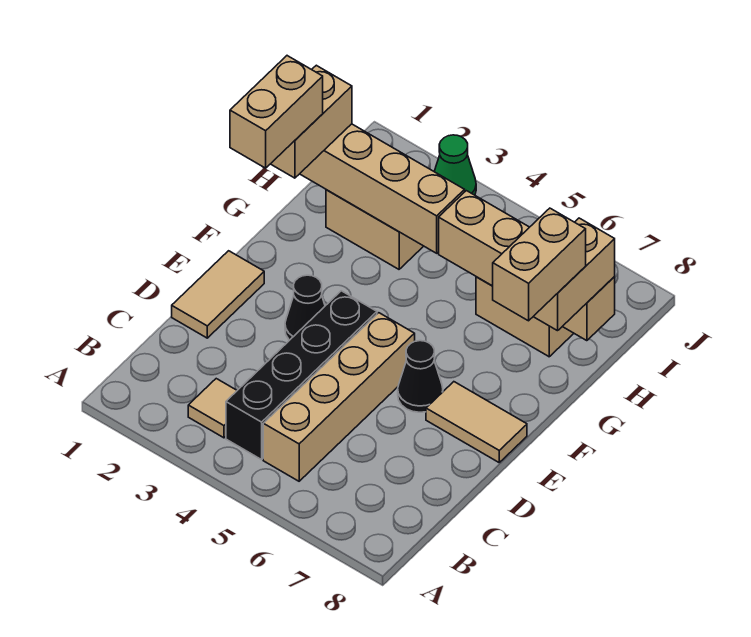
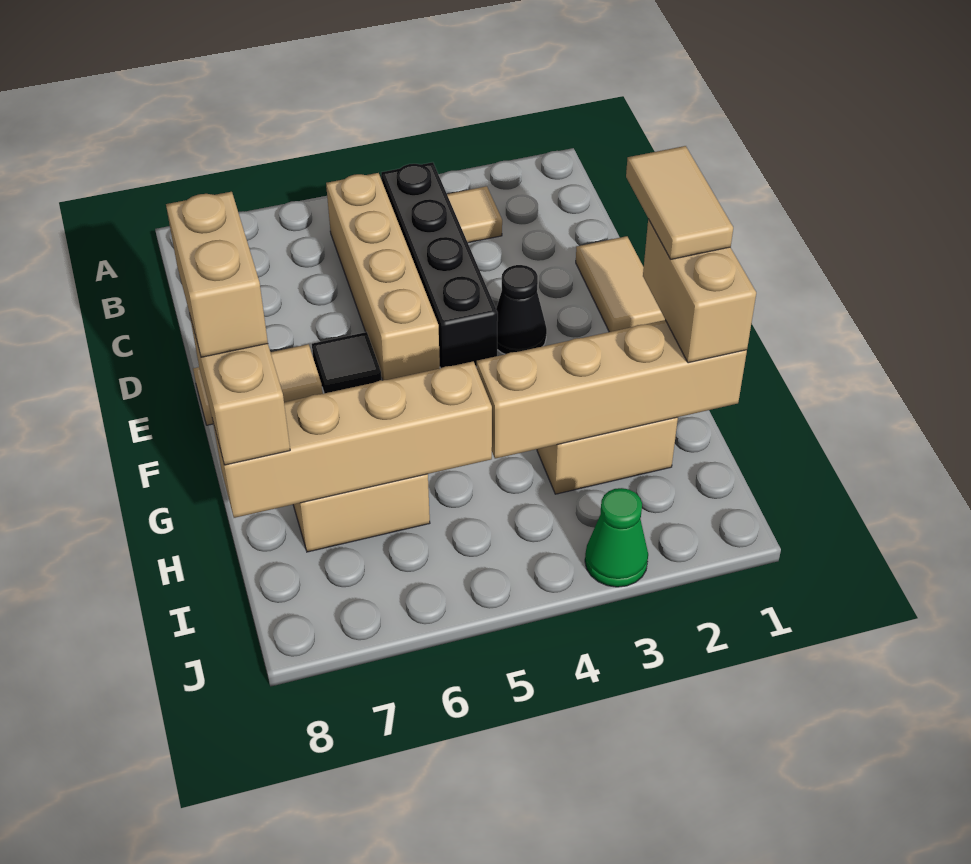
black 1x1 cone [398,341,443,412] -> black 1x1 tile [312,332,382,393]
tan 1x2 brick [230,56,323,168] -> tan 1x2 tile [626,146,733,259]

